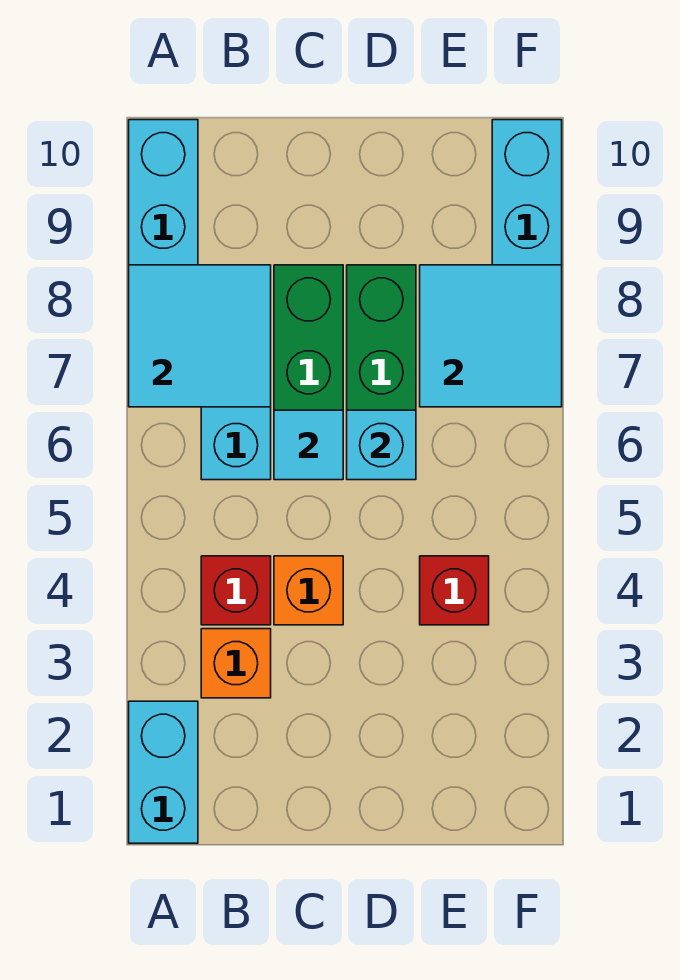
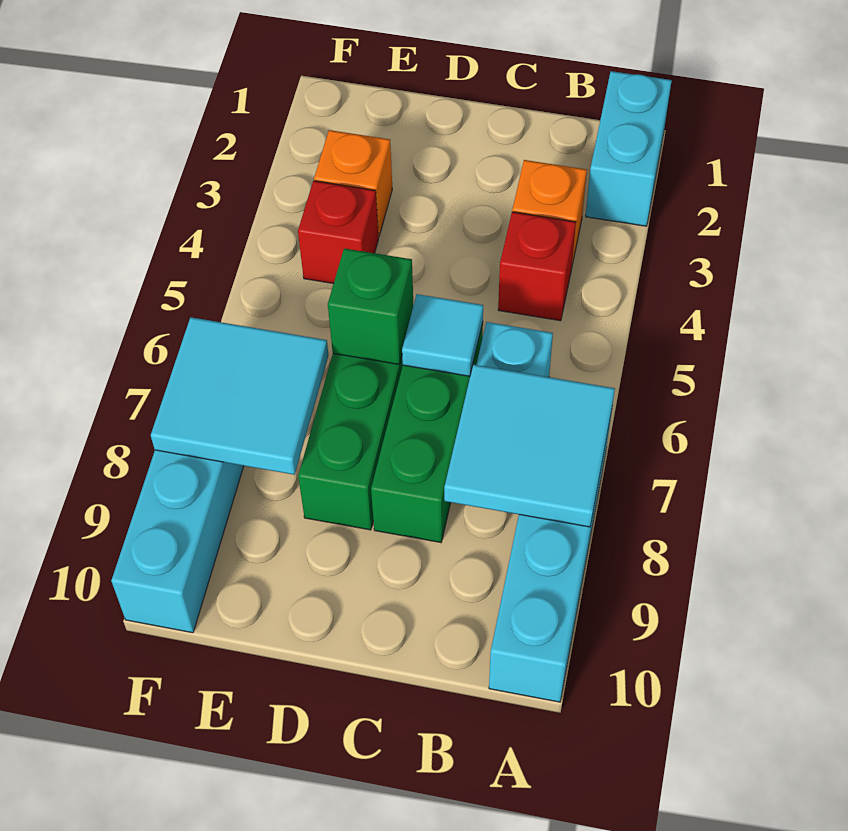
orange 1x1 brick [274,556,343,625] -> orange 1x1 brick moved to [314,130,392,237]
cyan 1x1 brick [347,410,416,480] -> green 1x1 brick [328,248,413,364]

